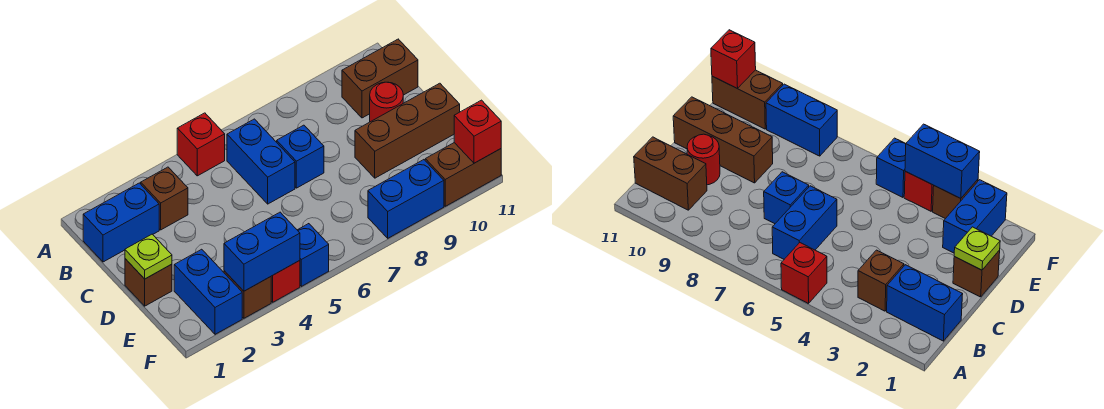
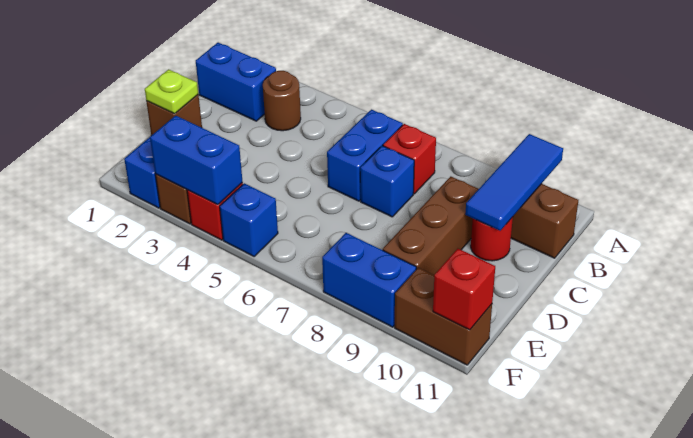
red 1x1 brick [177,113,225,176] -> red 1x1 brick moved to [383,124,436,194]
none -> blue 1x3 tile [465,134,563,231]
brown 1x1 brick [141,167,188,230] -> brown 1x1 round brick [263,71,301,131]
brown 1x3 brick [355,83,460,178] -> brown 1x3 brick turned to [383,177,478,275]

